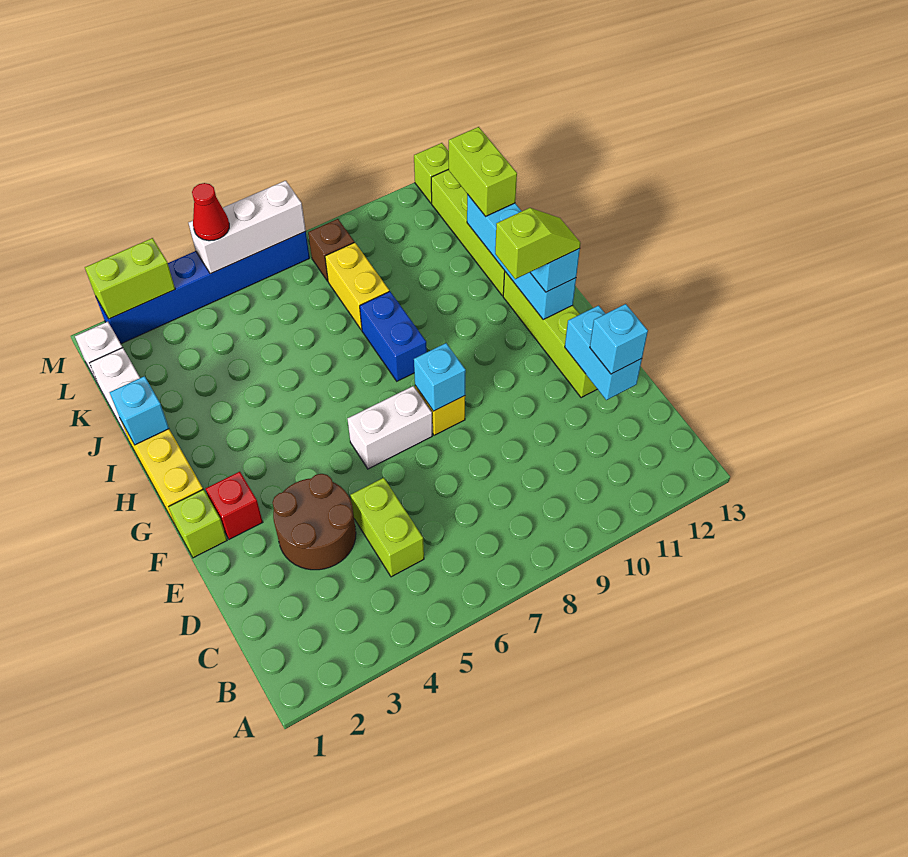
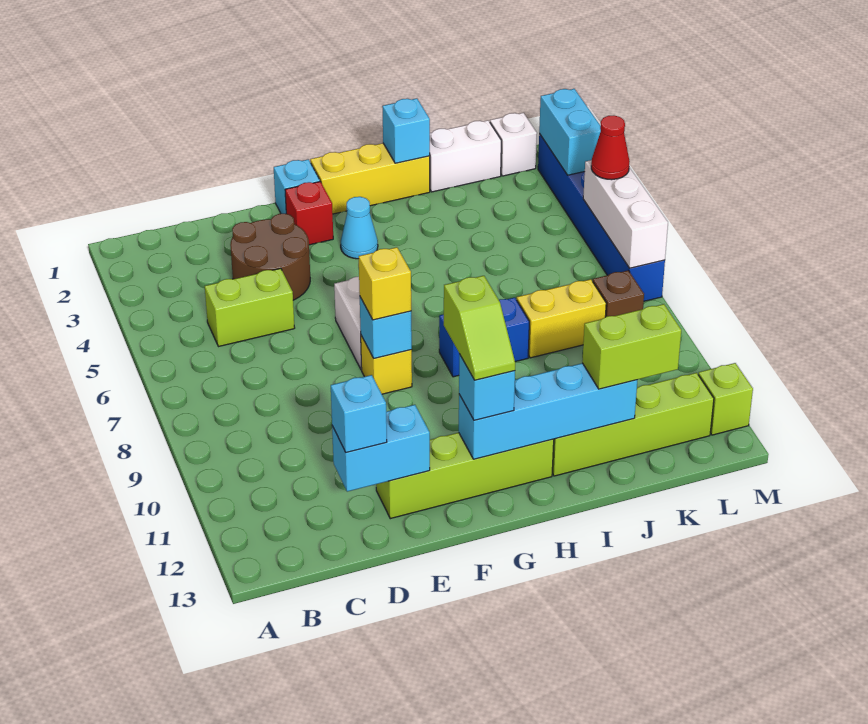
lime 1x1 brick [169,489,227,558] -> cyan 1x1 brick [274,159,320,214]
none -> yellow 1x1 brick [359,247,411,320]
none -> cyan 1x1 cone [341,197,378,259]
lime 1x2 brick [85,238,175,319] -> cyan 1x2 brick [539,89,601,175]

